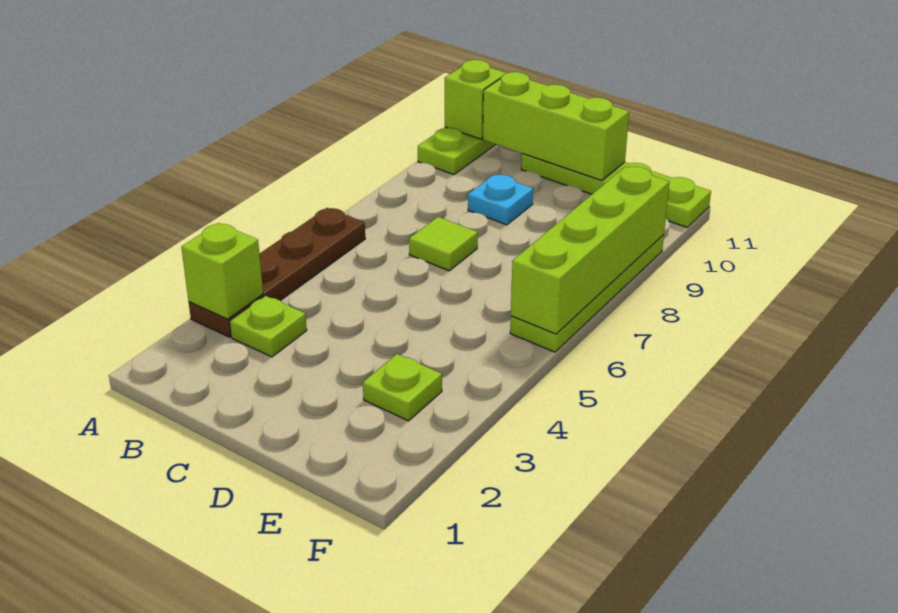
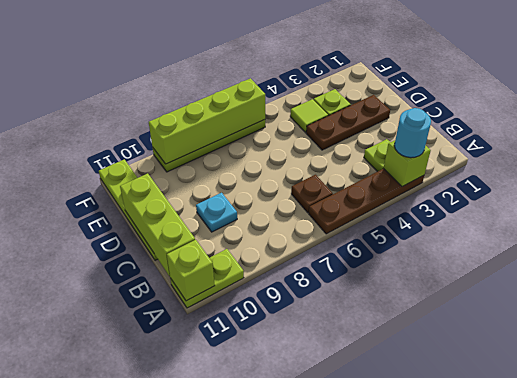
none -> cyan 1x1 round brick [394,108,431,158]
none -> brown 1x1 plate [291,175,333,213]
lime 1x1 tile [409,217,478,271] -> lime 1x1 tile moved to [290,99,328,133]
none -> brown 1x3 plate [306,95,390,150]

